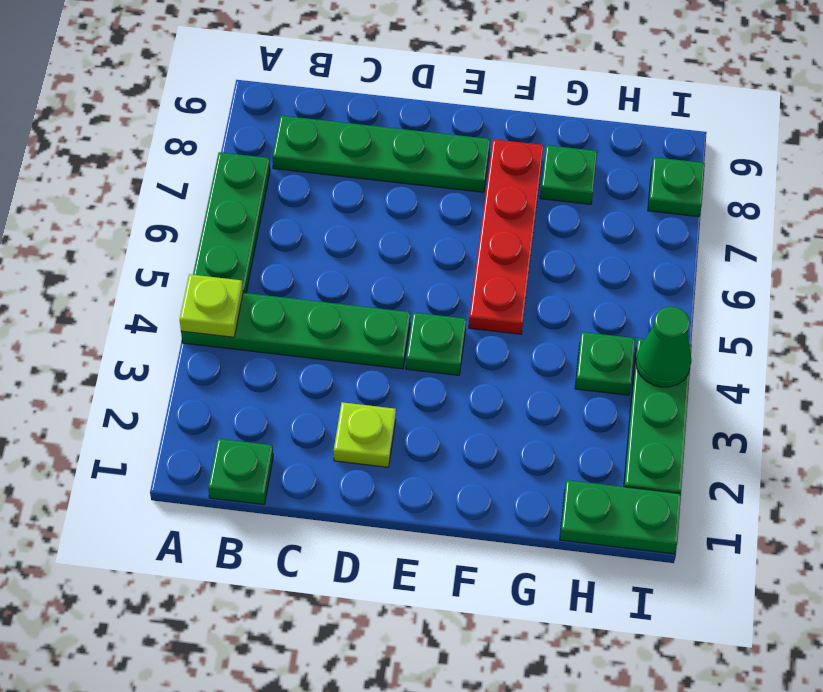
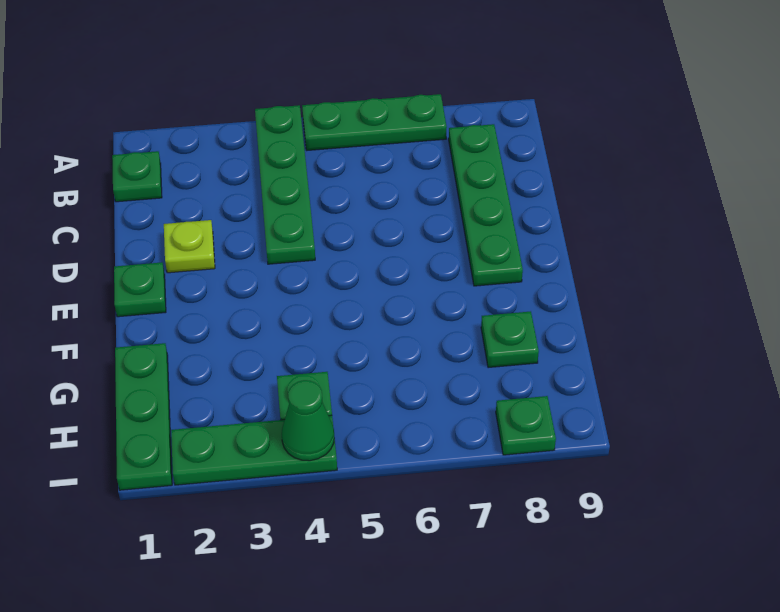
lime 1x1 plate [180,274,243,337] -> none
green 1x1 plate [406,312,466,375] -> green 1x1 plate moved to [114,262,166,317]
red 1x4 plate [469,139,544,334] -> none
green 1x2 plate [560,480,681,554] -> green 1x3 plate [115,343,172,490]

